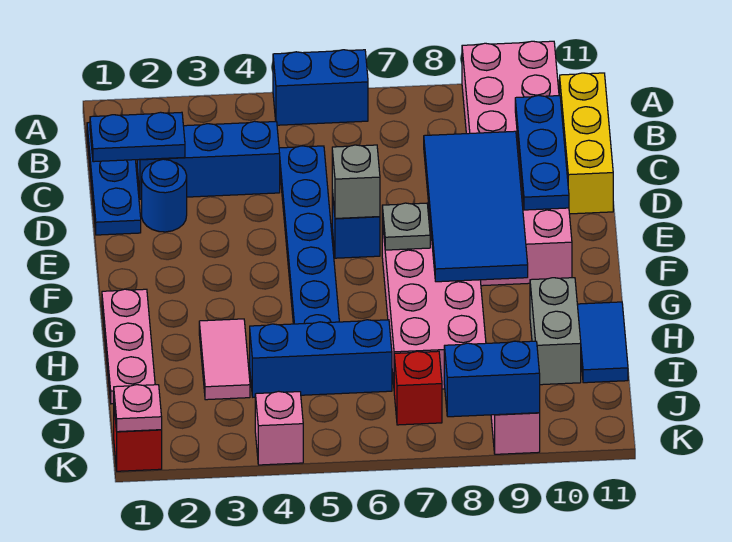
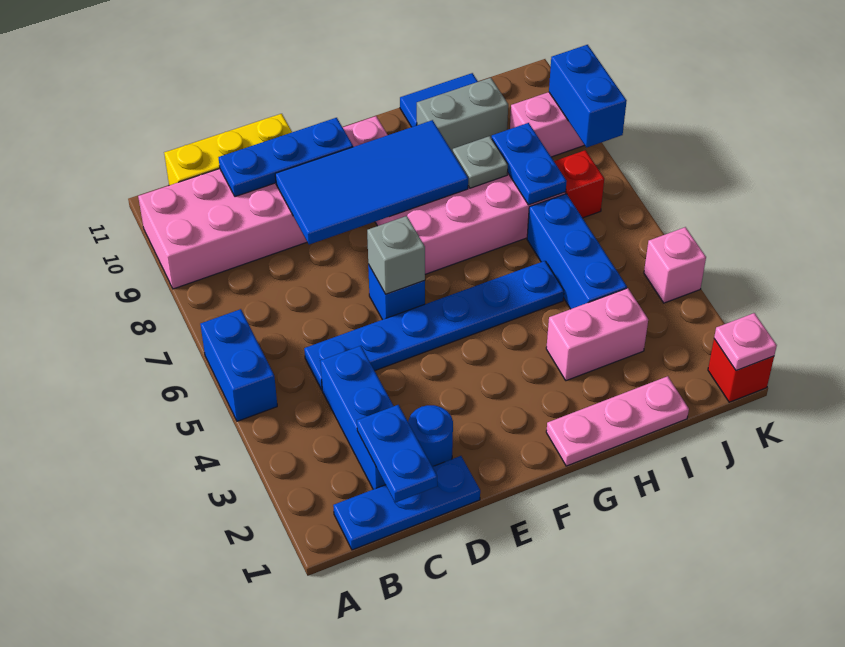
grey 1x1 plate [382,203,430,250] -> grey 1x1 plate moved to [453,136,508,188]
pink 1x2 tile [199,319,250,400] -> pink 1x2 brick [546,288,648,381]
none -> blue 1x2 plate [492,123,567,205]

